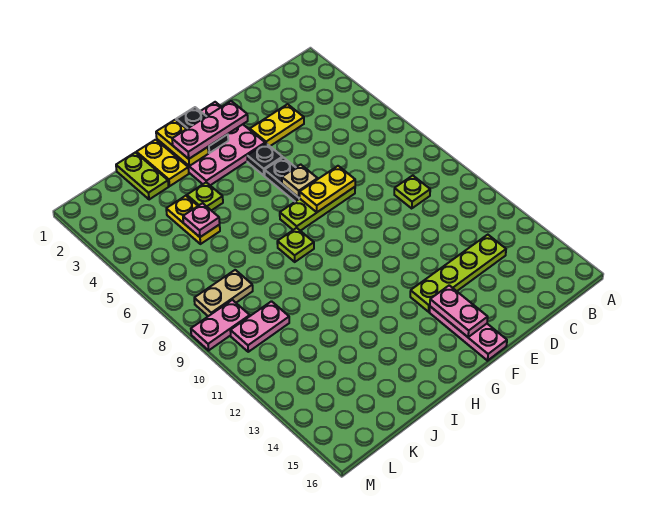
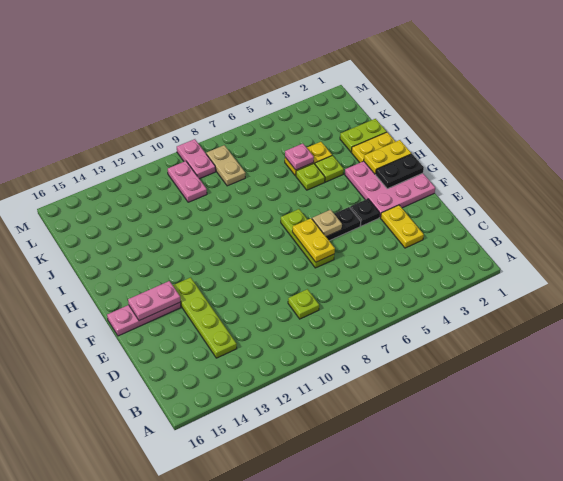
pink 1x3 plate [172,101,248,159] -> none
lime 1x1 plate [277,228,314,262] -> lime 1x1 plate moved to [296,164,325,190]

